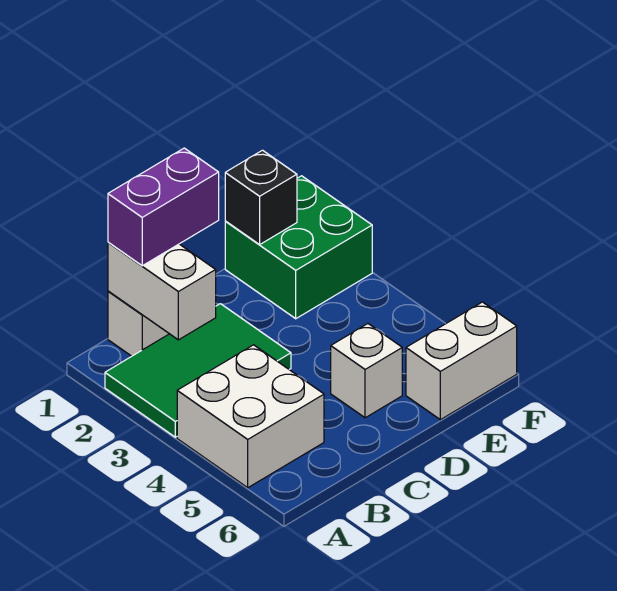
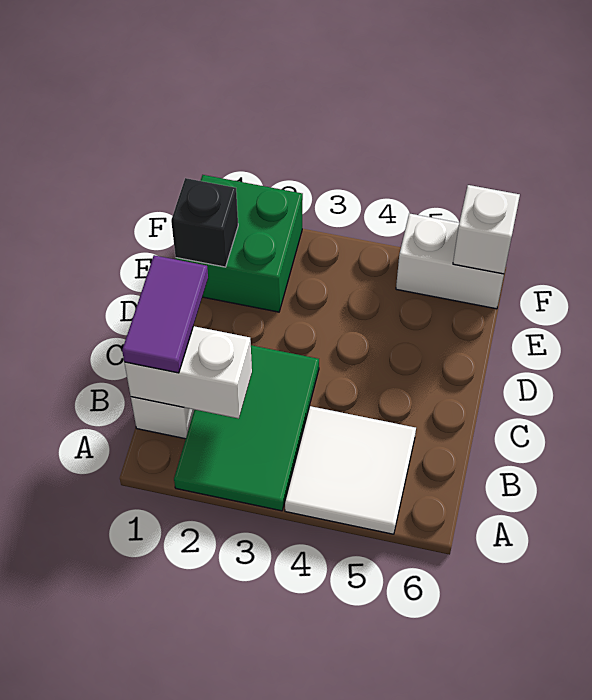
white 2x2 brick [177,345,324,488] -> white 2x2 tile [285,406,416,534]
purple 1x2 brick [108,148,219,266] -> purple 1x2 tile [122,255,208,373]
white 1x1 brick [331,324,402,418] -> white 1x1 brick moved to [453,185,520,274]
white 1x2 brick [406,302,517,420] -> white 1x2 brick turned to [396,213,504,309]

